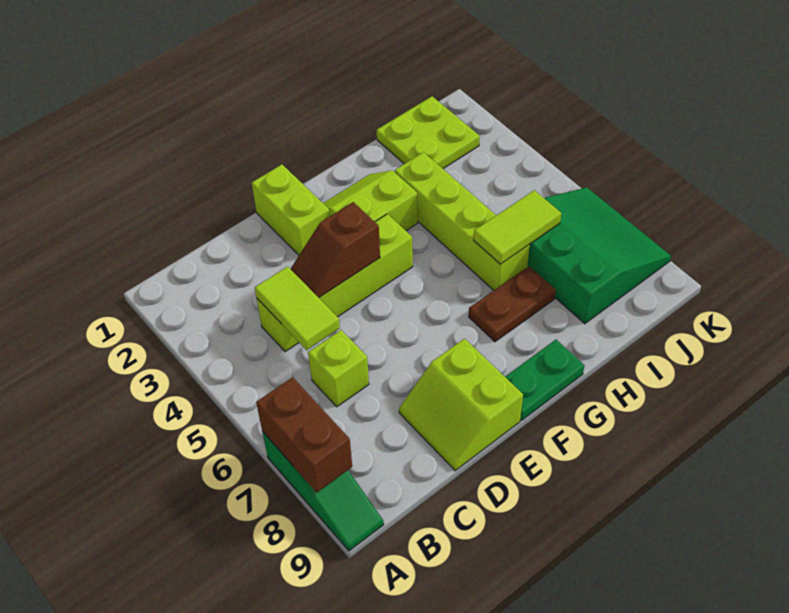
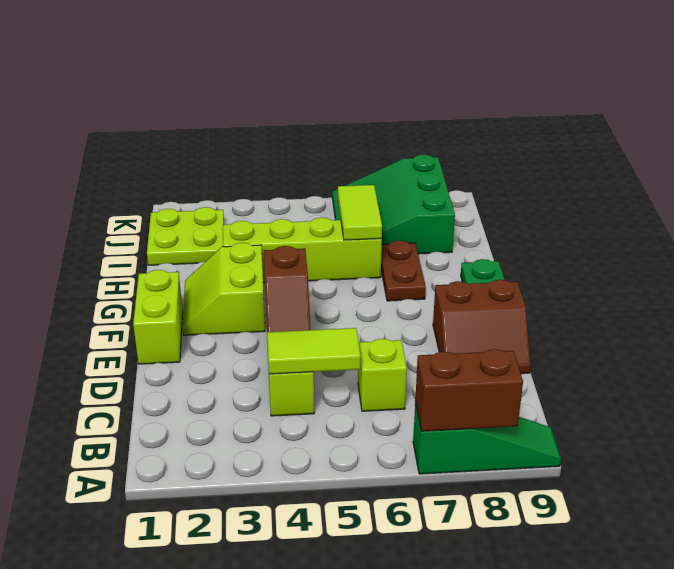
lime 2x2 slope [399,339,523,471] -> brown 2x2 slope [433,279,531,374]
lime 1x2 brick [252,165,330,255] -> lime 1x2 brick turned to [133,270,183,364]
green 3x3 slope [527,188,671,324] -> green 3x3 slope turned to [332,155,455,254]

